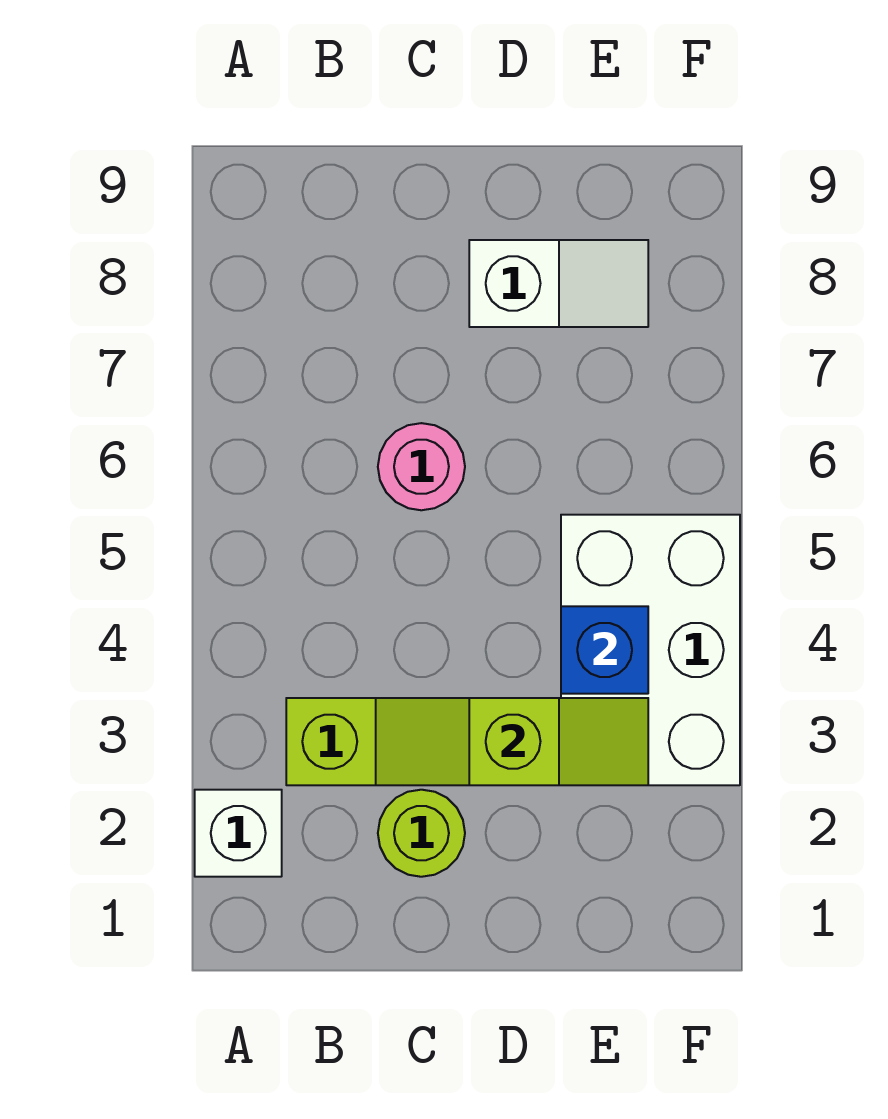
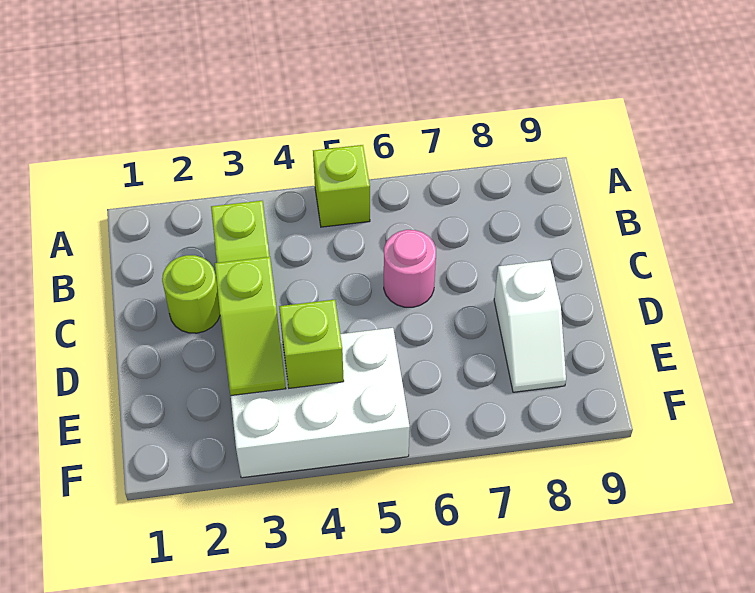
white 1x1 brick [195,790,282,877] -> none
none -> lime 1x1 brick [313,145,370,227]
blue 1x1 brick [561,606,648,694] -> lime 1x1 brick [279,300,344,388]

